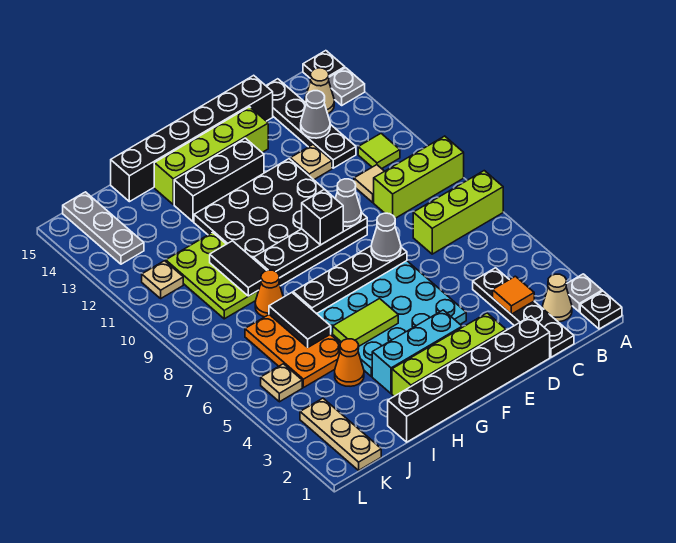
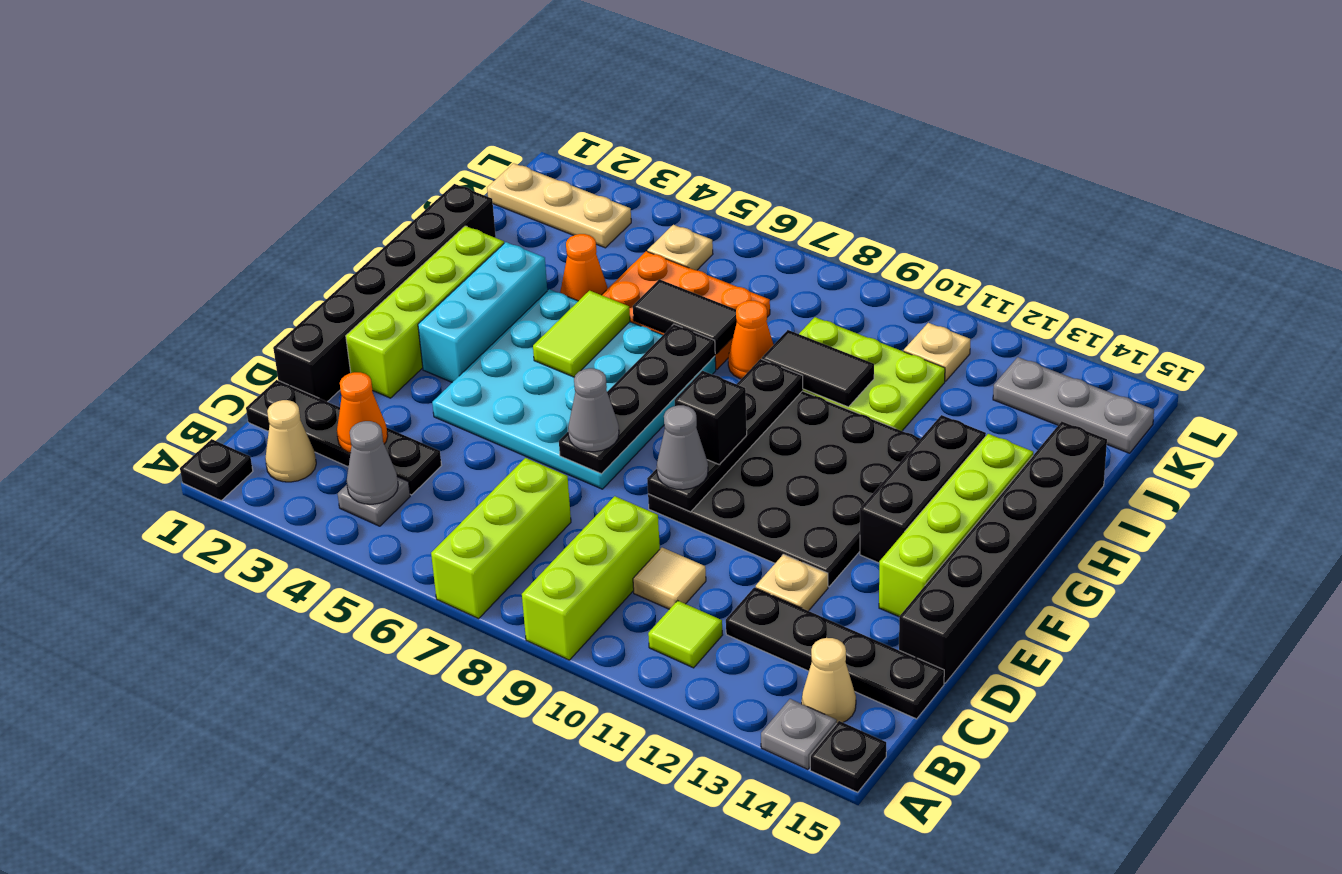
grey 1x1 plate [566,274,602,312] -> grey 1x1 plate moved to [338,477,410,526]
orange 1x1 tile [493,276,534,314] -> orange 1x1 cone [337,372,388,453]
grey 1x1 cone [301,91,330,138] -> grey 1x1 cone moved to [347,421,398,504]

